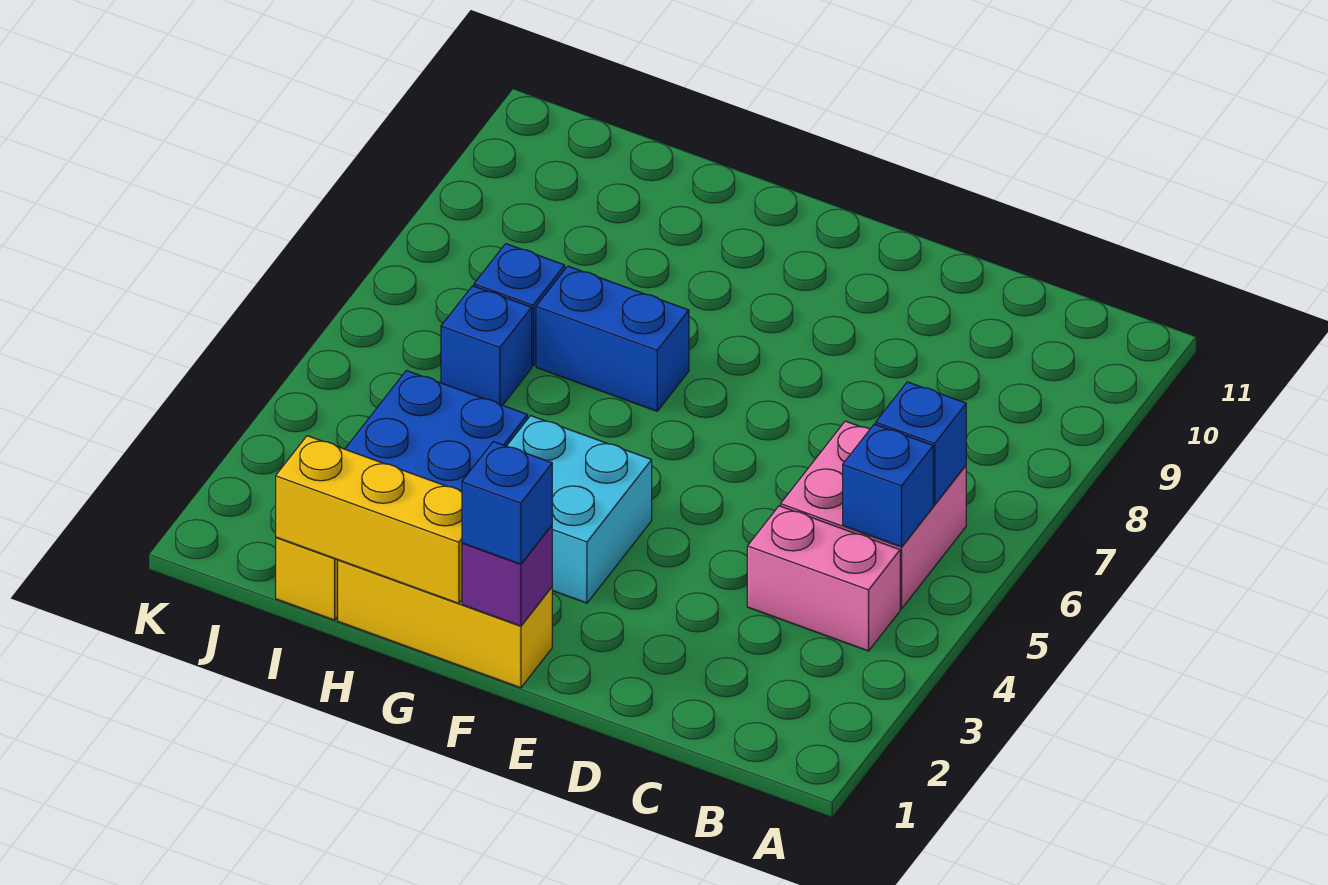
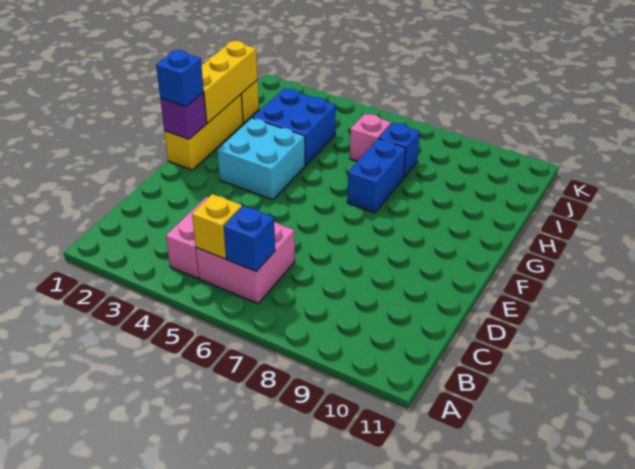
blue 1x1 brick [843,424,933,547] -> yellow 1x1 brick [192,194,242,259]
blue 1x1 brick [441,286,532,405] -> pink 1x1 brick [350,114,391,162]

